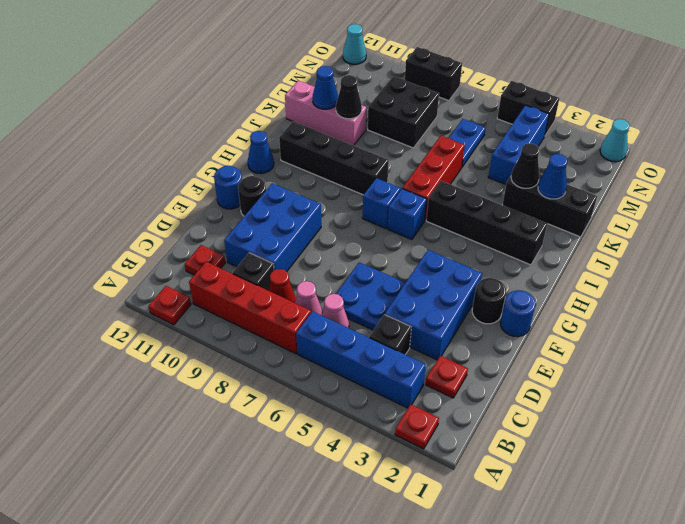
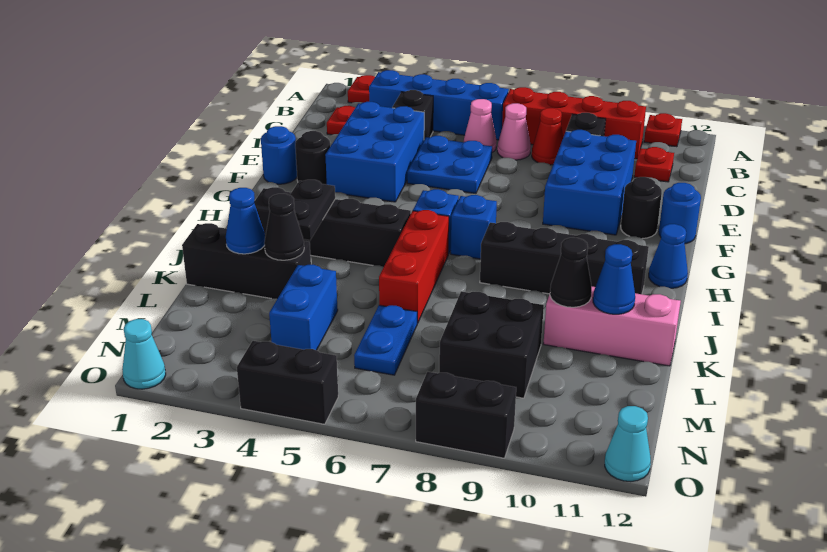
none -> black 1x2 plate [290,180,335,240]
blue 1x3 brick [488,105,549,184] -> blue 1x2 brick [269,265,338,350]

